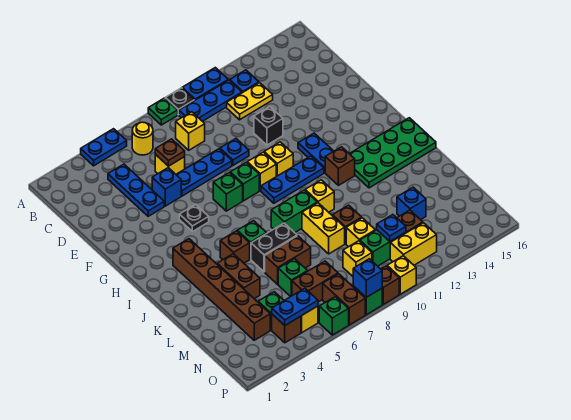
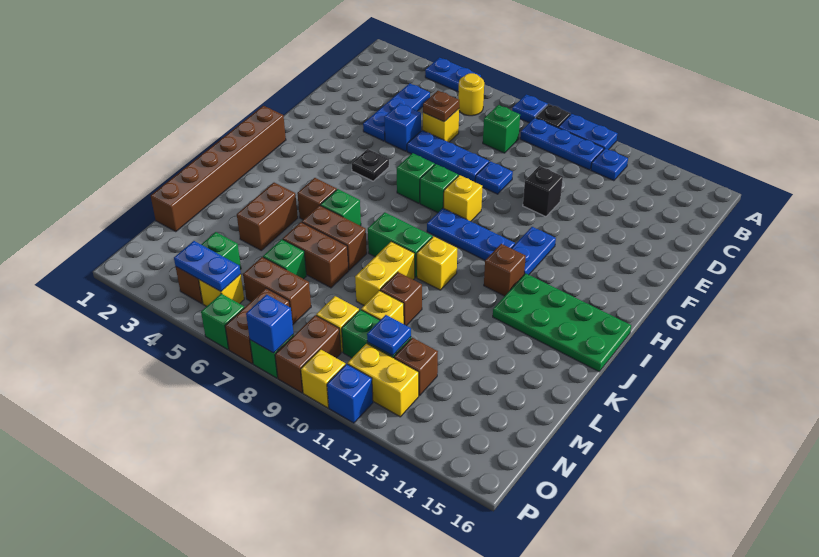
green 1x1 plate [148,98,178,125] -> blue 1x1 plate [512,94,547,123]
yellow 1x1 brick [176,112,205,150] -> green 1x1 brick [483,105,520,153]
yellow 1x2 plate [227,83,273,120] -> none
yellow 1x1 brick [264,142,293,176] -> none
brown 1x6 brick [173,239,270,340] -> brown 1x6 brick moved to [151,106,286,232]
black 1x2 brick [251,223,297,272] -> brown 1x2 brick [302,205,367,270]
blue 1x1 brick [397,187,426,220] -> blue 1x1 brick moved to [327,364,373,423]
brown 1x1 brick [381,266,399,304] -> brown 1x2 brick [275,315,341,393]

